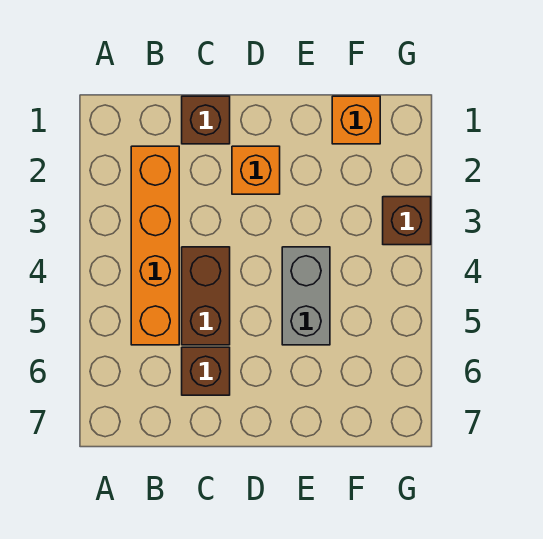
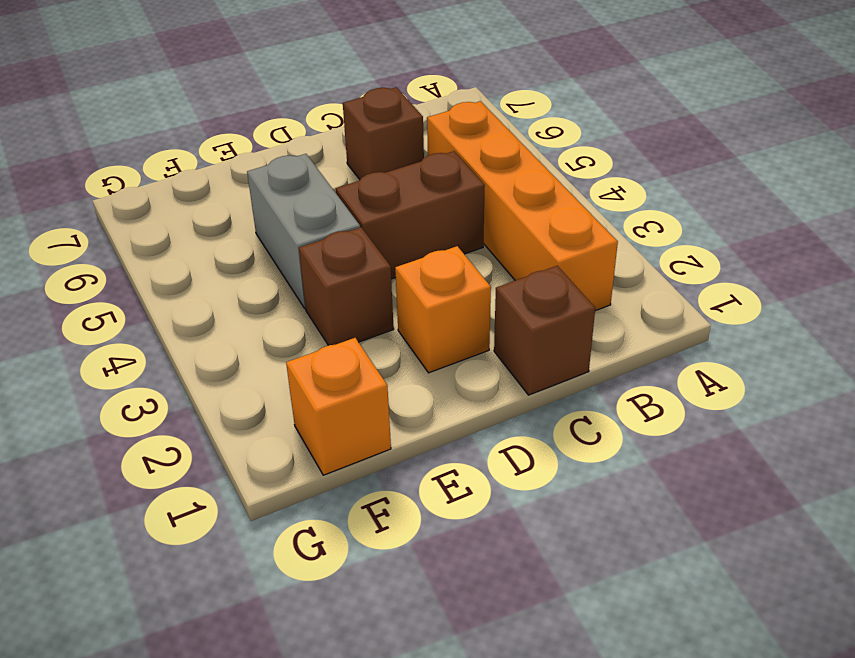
brown 1x2 brick [182,247,230,345] -> brown 1x2 brick turned to [336,151,485,279]
brown 1x1 brick [383,197,431,245] -> brown 1x1 brick moved to [299,227,394,345]

